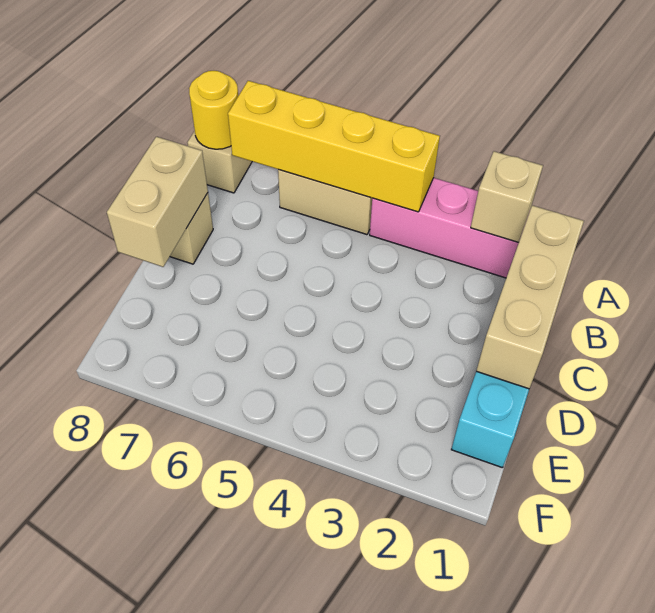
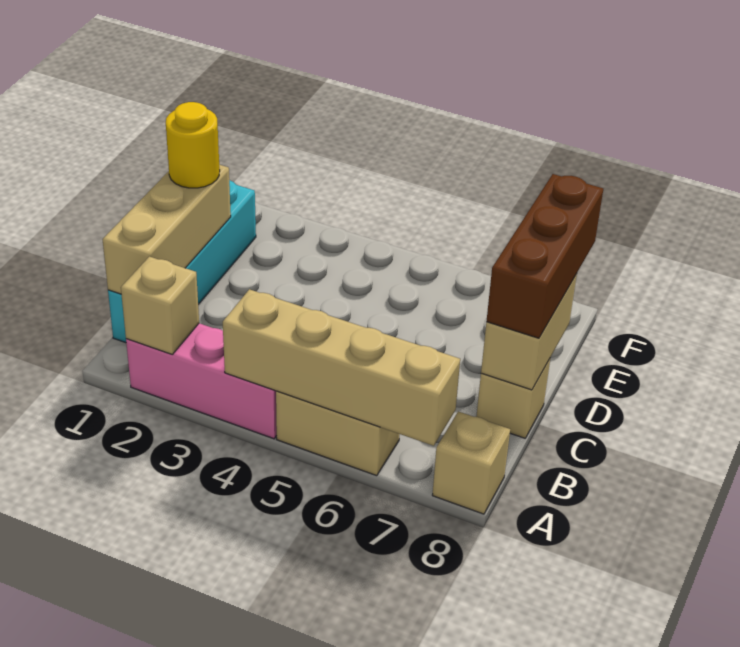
yellow 1x4 brick [228,81,440,212] -> tan 1x4 brick [223,289,460,446]
yellow 1x1 round brick [189,71,238,149] -> yellow 1x1 round brick moved to [166,102,220,188]
none -> brown 1x3 brick [486,174,603,338]

